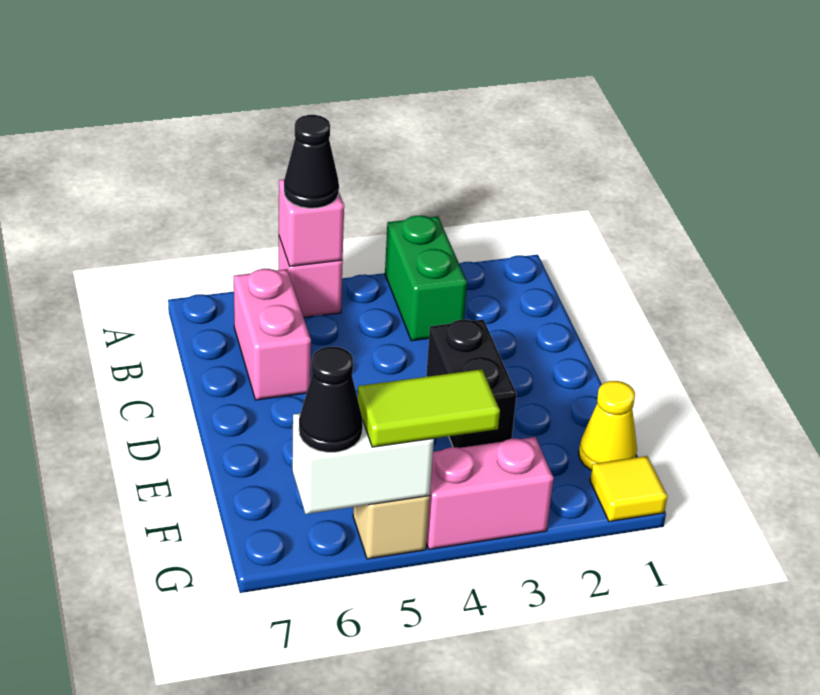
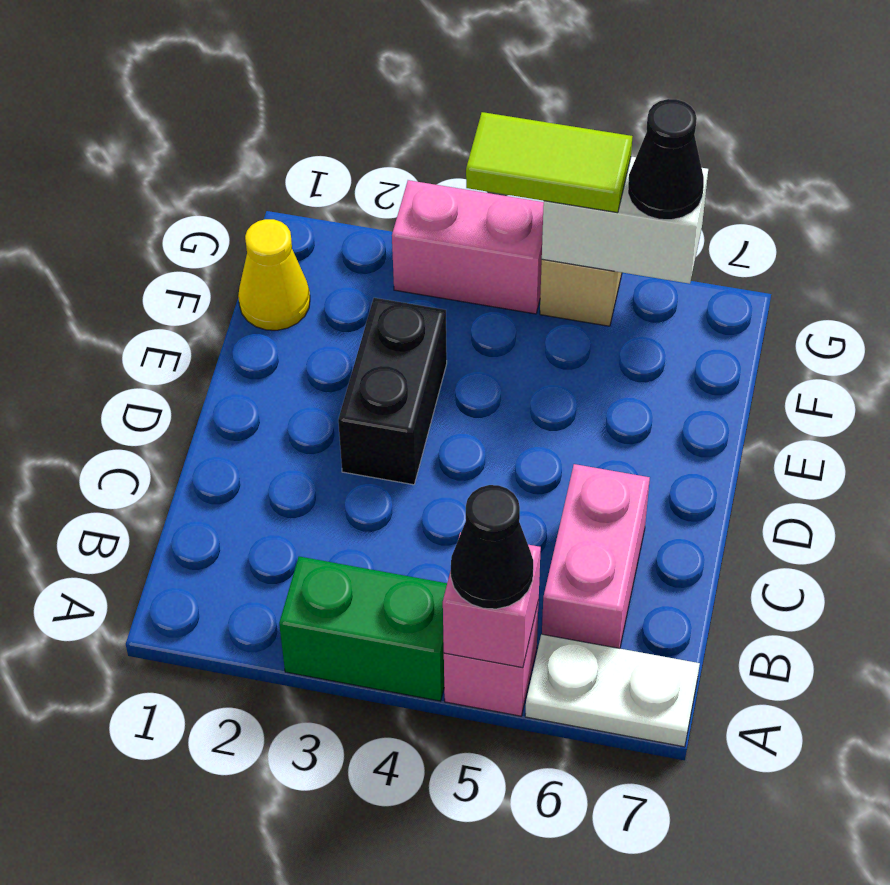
green 1x2 brick [385,216,467,341] -> green 1x2 brick turned to [279,557,447,701]
none -> white 1x2 plate [525,634,700,747]
yellow 1x1 tile [590,456,667,522] -> none

